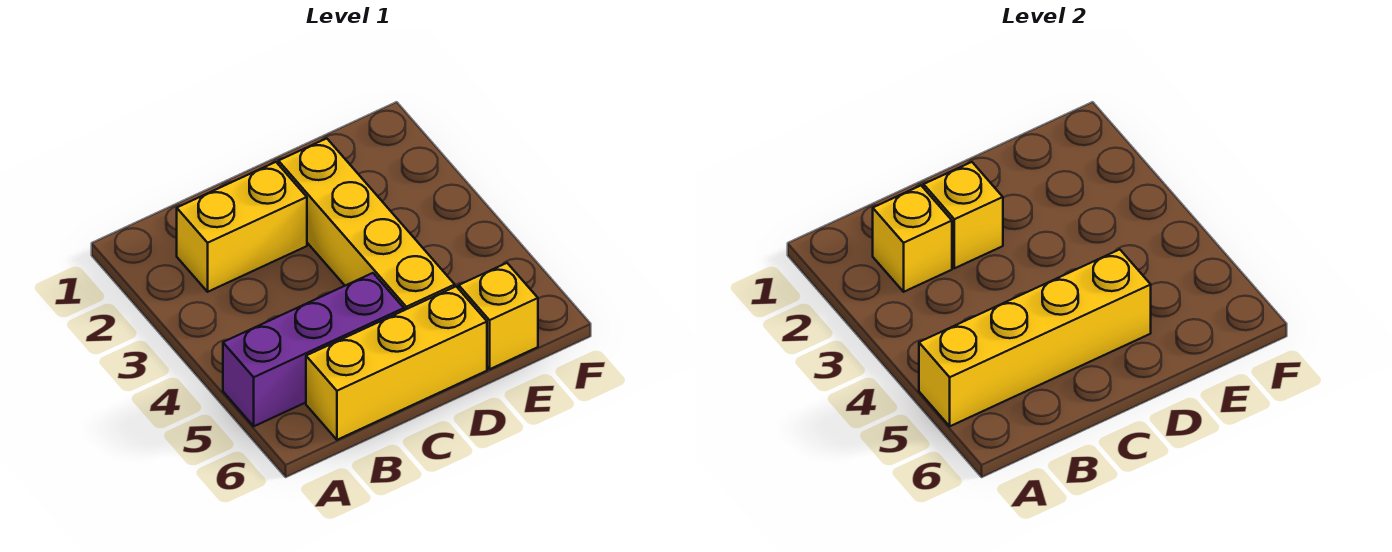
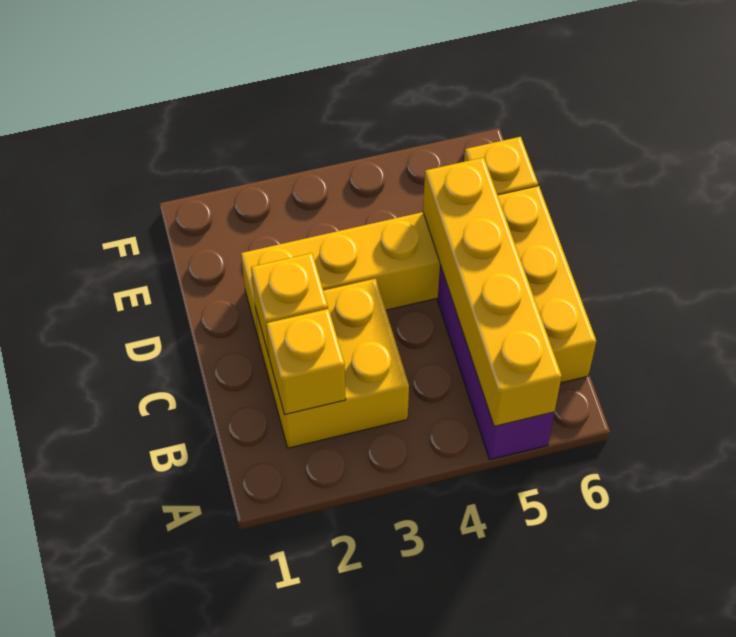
yellow 1x2 brick [177,162,307,292] -> yellow 2x2 brick [255,279,409,448]

